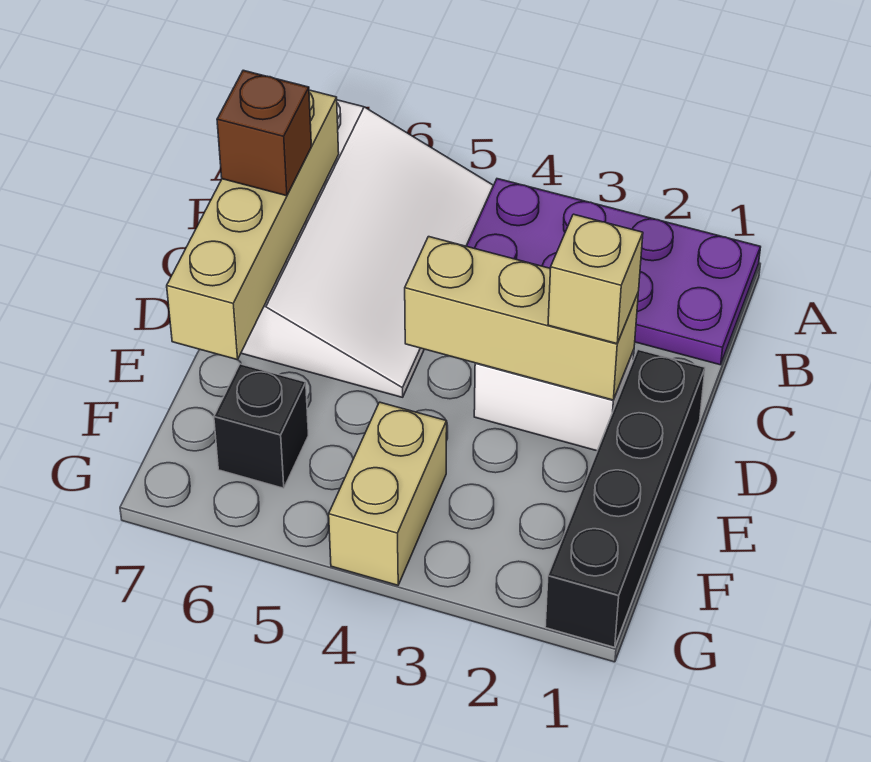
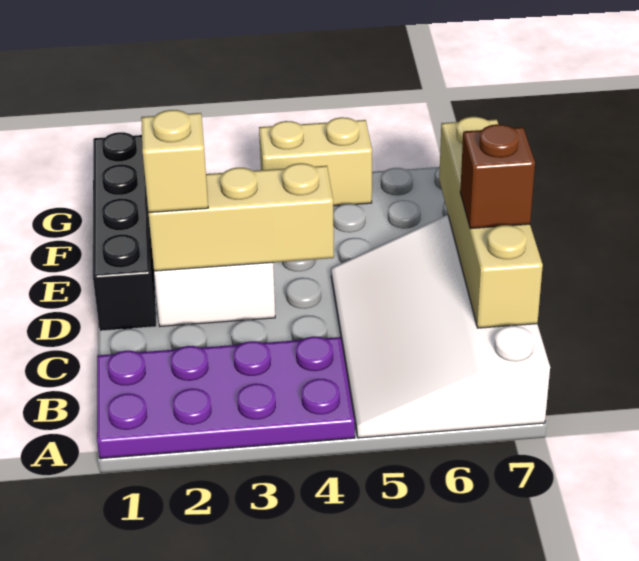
tan 1x2 brick [329,402,447,585] -> tan 1x2 brick turned to [259,117,372,206]
black 1x1 brick [214,364,308,488] -> none

